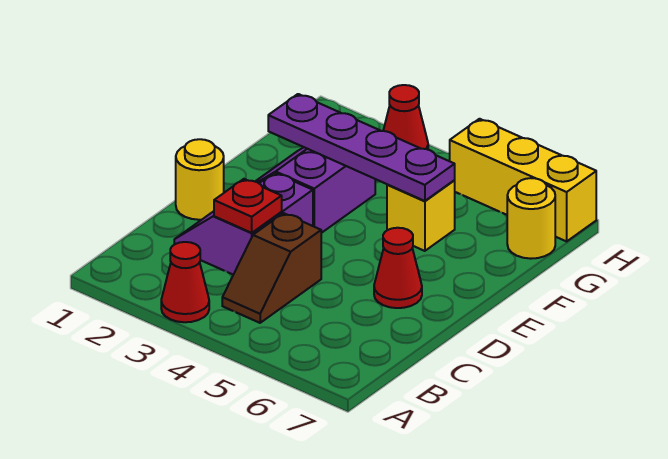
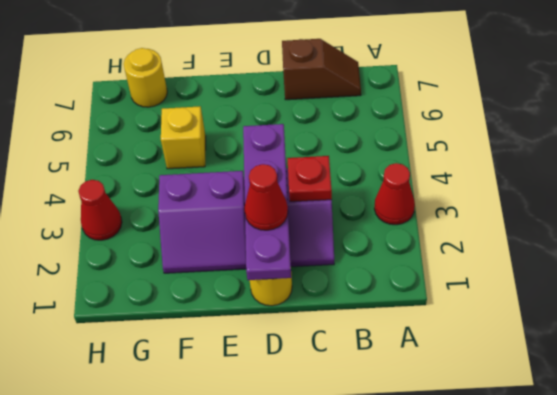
brown 1x2 slope [222,213,321,323] -> brown 1x2 slope moved to [282,39,361,100]
red 1x1 cone [374,228,422,308] -> red 1x1 cone moved to [244,164,288,230]
purple 1x4 plate [268,94,455,201] -> purple 1x4 plate moved to [243,124,291,280]
yellow 1x3 brick [450,119,596,241] -> none

